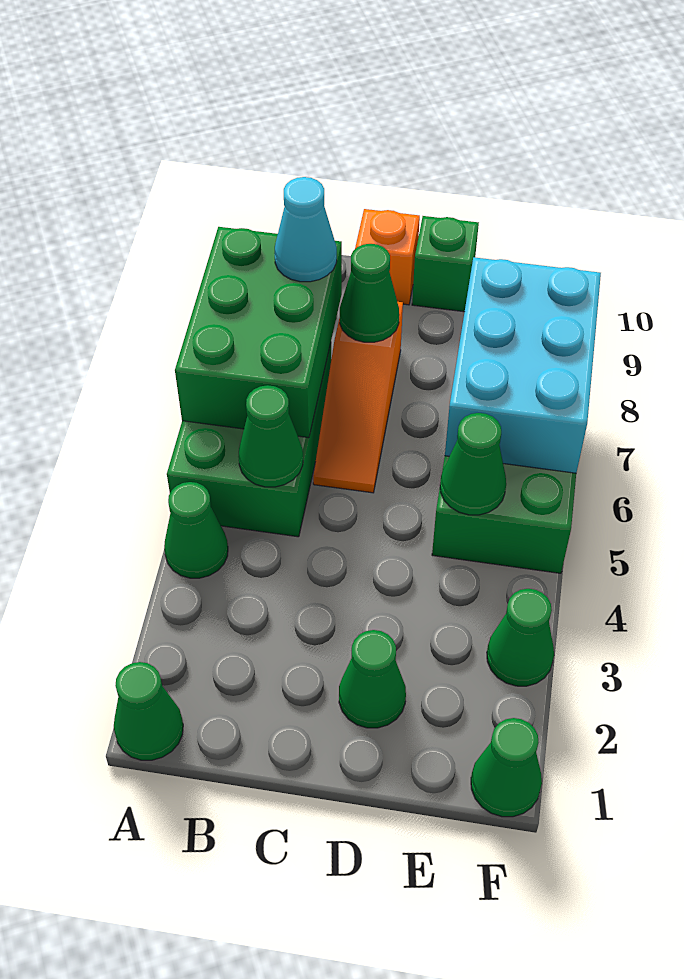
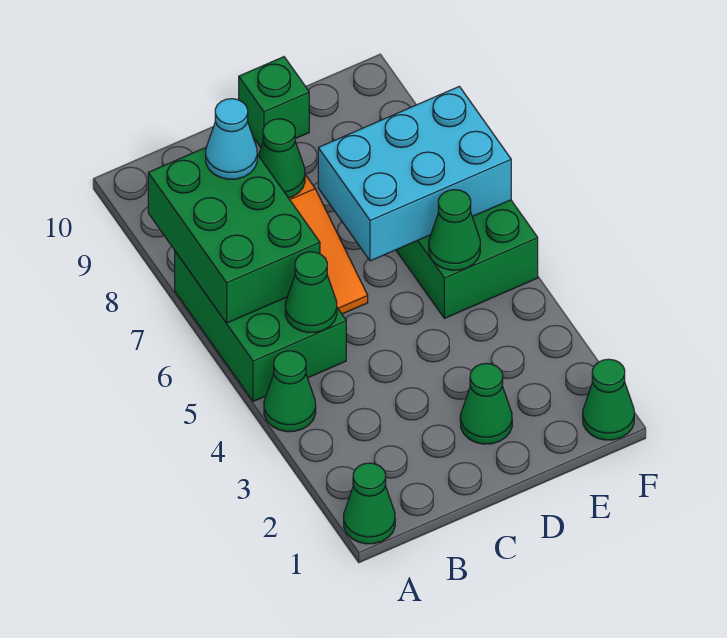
orange 1x1 brick [355,209,420,305] -> none
cyan 2x3 brick [445,257,601,473] -> cyan 2x3 brick turned to [318,86,511,261]
green 1x1 cone [487,589,554,686] -> none

